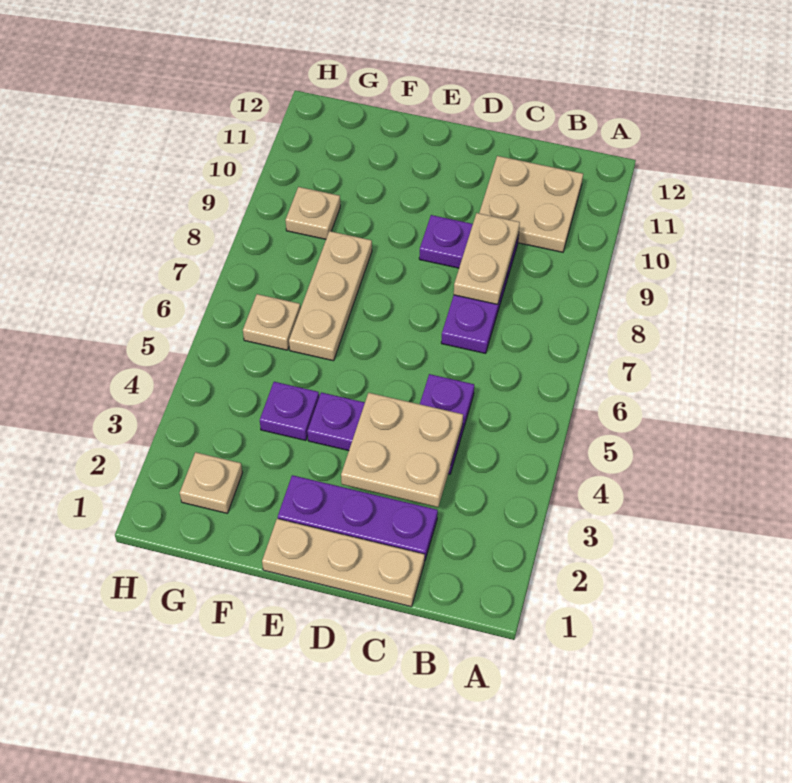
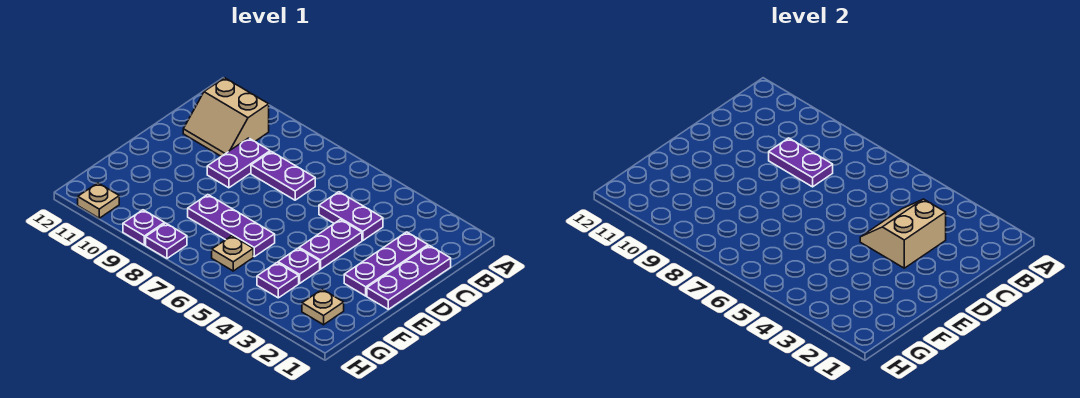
tan 2x2 plate [479,156,583,252] -> tan 2x2 slope [183,78,269,156]
tan 1x3 plate [262,519,425,607] -> purple 1x3 plate [367,245,451,309]
tan 2x2 plate [341,393,463,507] -> tan 2x2 slope [860,199,946,268]
tan 1x2 plate [454,213,520,305] -> purple 1x2 plate [769,138,833,187]
tan 1x3 plate [289,231,372,361] -> purple 1x3 plate [188,195,275,257]
none -> purple 1x1 plate [257,263,299,298]
tan 1x1 plate [285,187,340,239] -> tan 1x1 plate moved to [78,183,119,218]
none -> purple 1x1 plate [146,223,187,258]
none -> purple 1x1 plate [123,210,165,245]

